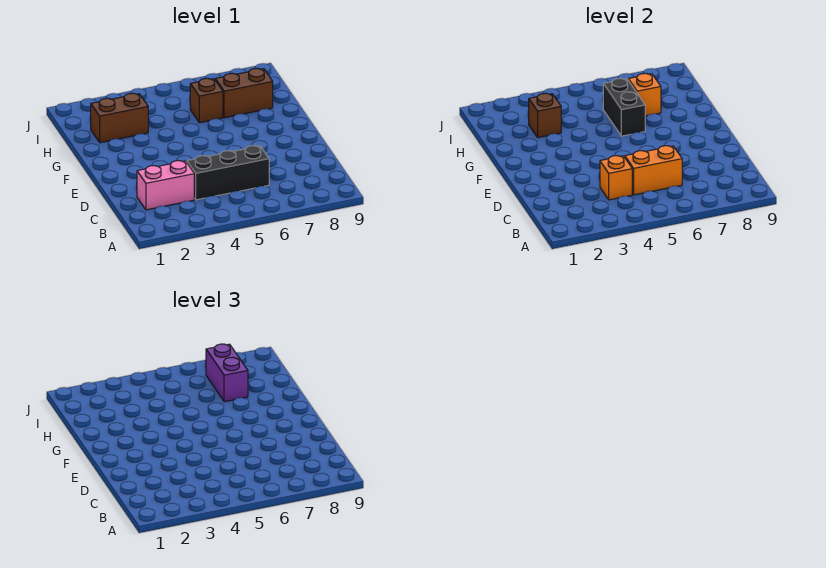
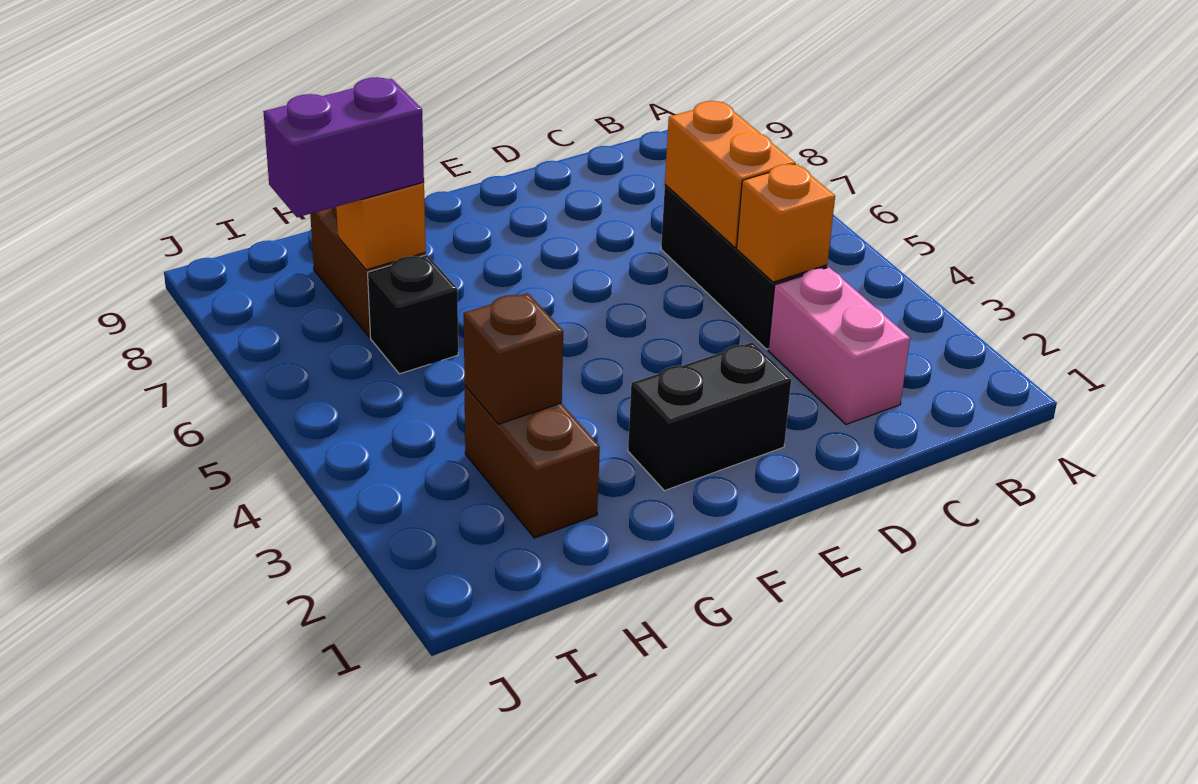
black 1x2 brick [603,78,645,136] -> black 1x2 brick moved to [628,342,791,491]
brown 1x1 brick [190,78,223,123] -> black 1x1 brick [368,255,458,374]

